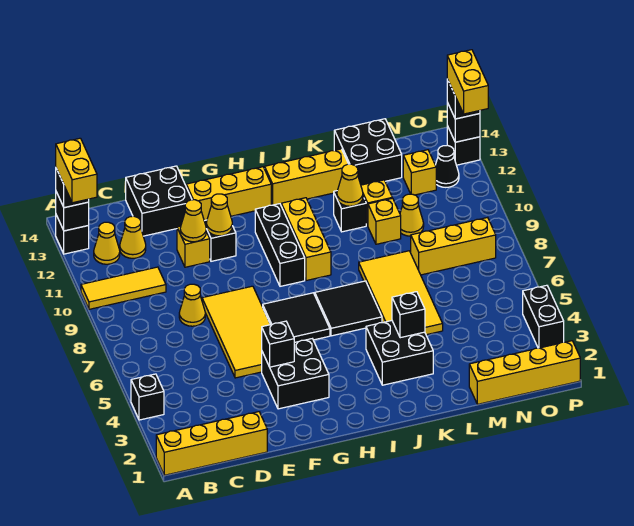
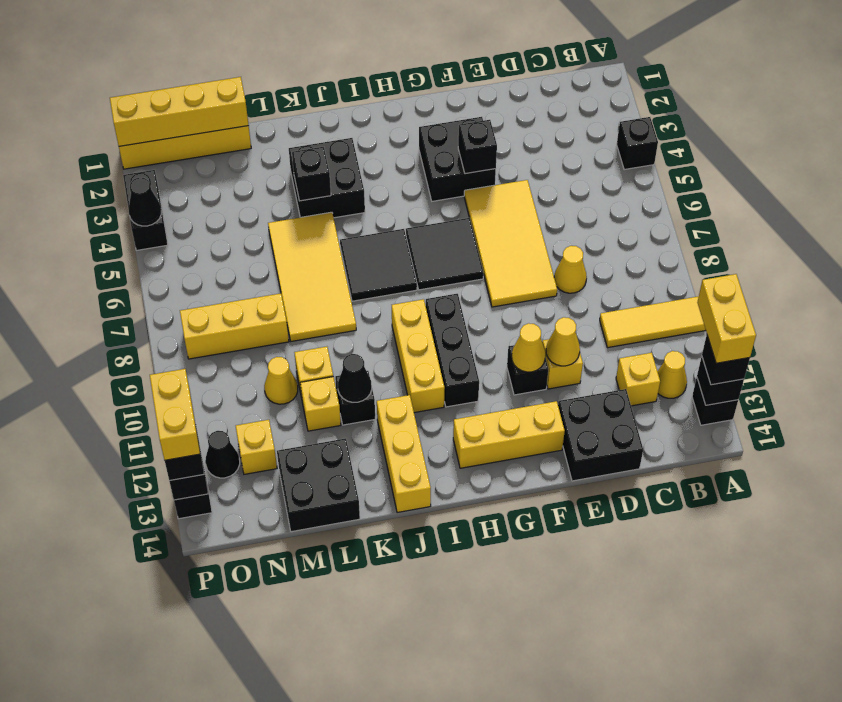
yellow 1x4 brick [156,412,267,475] -> yellow 1x4 brick moved to [110,77,249,146]
yellow 1x1 cone [120,216,146,258] -> yellow 1x1 brick [616,353,660,406]
yellow 1x3 brick [265,149,348,205] -> yellow 1x3 brick turned to [377,395,431,513]
yellow 1x1 cone [337,164,363,206] -> black 1x1 cone [338,354,372,402]
none -> black 1x1 cone [129,178,161,226]

